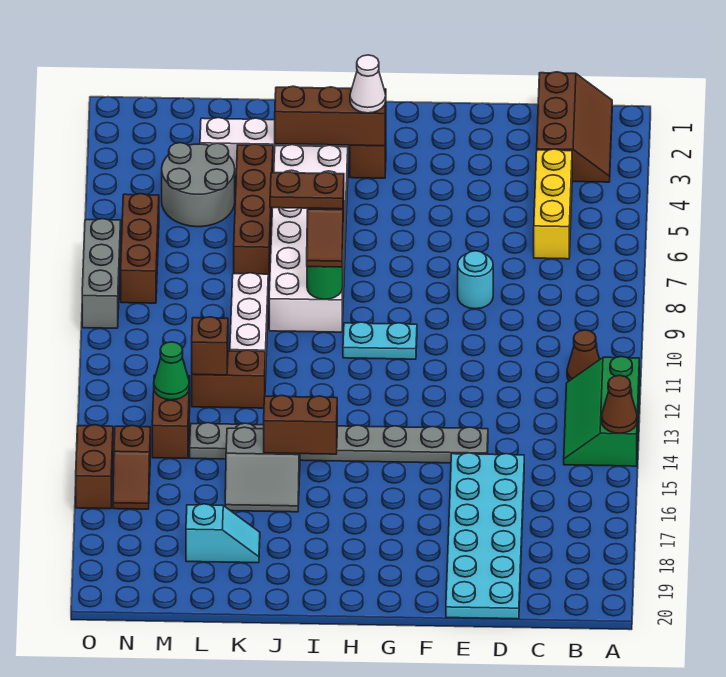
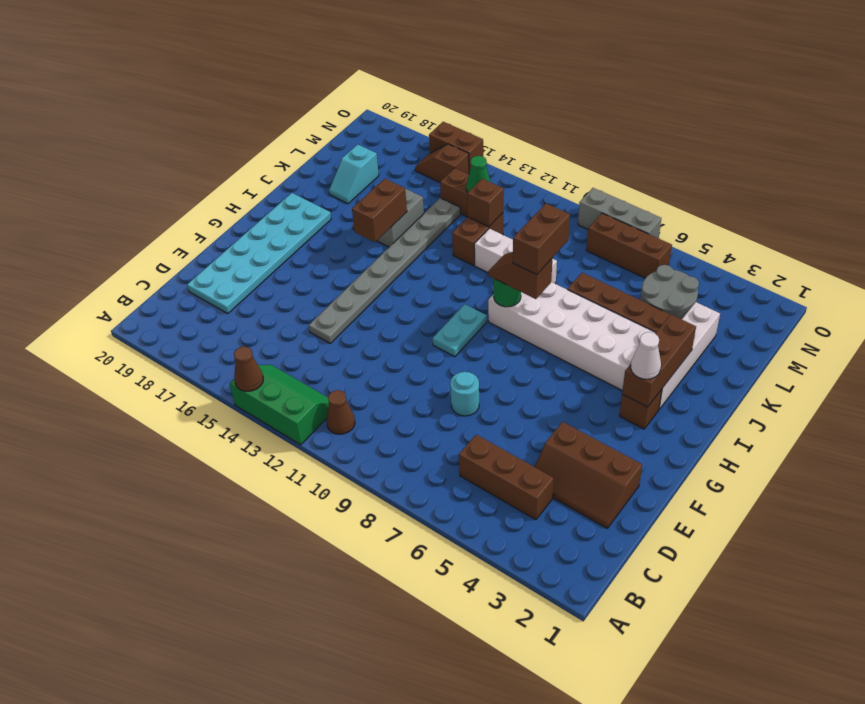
brown 2x3 slope [537,72,612,182] -> brown 2x3 slope moved to [535,422,642,528]
yellow 1x3 brick [534,149,572,259] -> brown 1x3 brick [459,435,554,520]
cyan 2x6 plate [446,453,524,619] -> cyan 2x6 plate turned to [187,193,331,314]
brown 1x2 plate [270,172,344,209] -> brown 1x2 brick [513,204,570,275]

